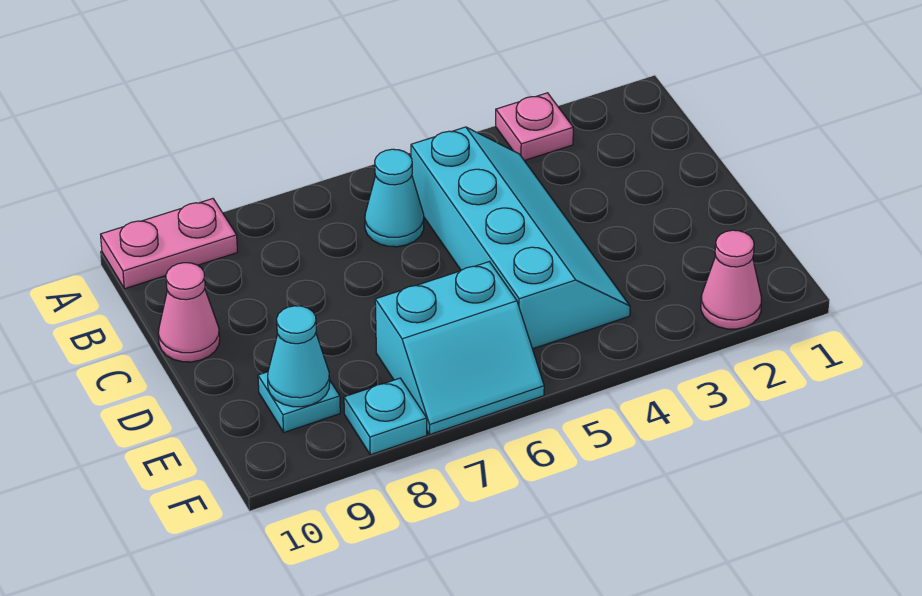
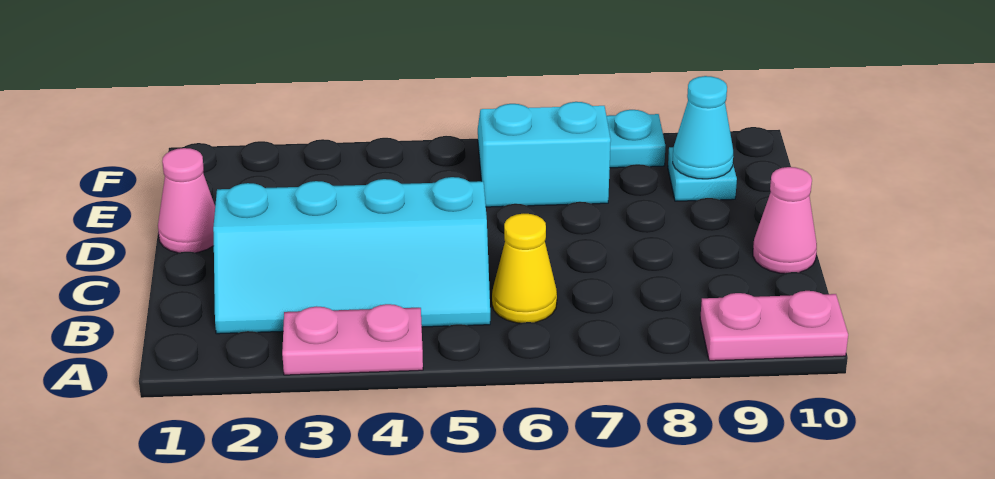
pink 1x1 plate [496,93,573,161] -> pink 1x2 plate [282,304,423,375]
cyan 2x4 slope [411,127,630,349] -> cyan 2x4 slope turned to [213,177,490,334]
cyan 1x1 cone [365,149,424,247] -> yellow 1x1 cone [492,214,557,323]
pink 1x1 cone [701,230,761,329] -> pink 1x1 cone moved to [158,148,215,253]

